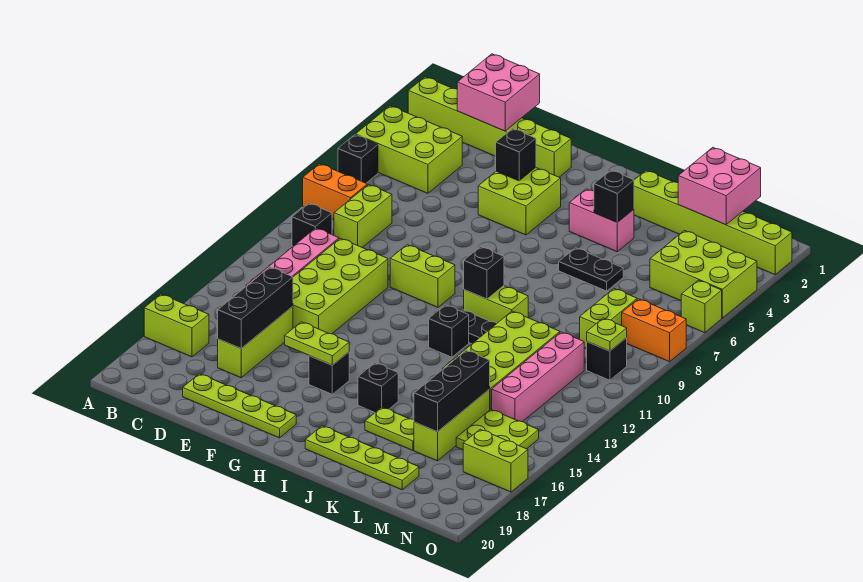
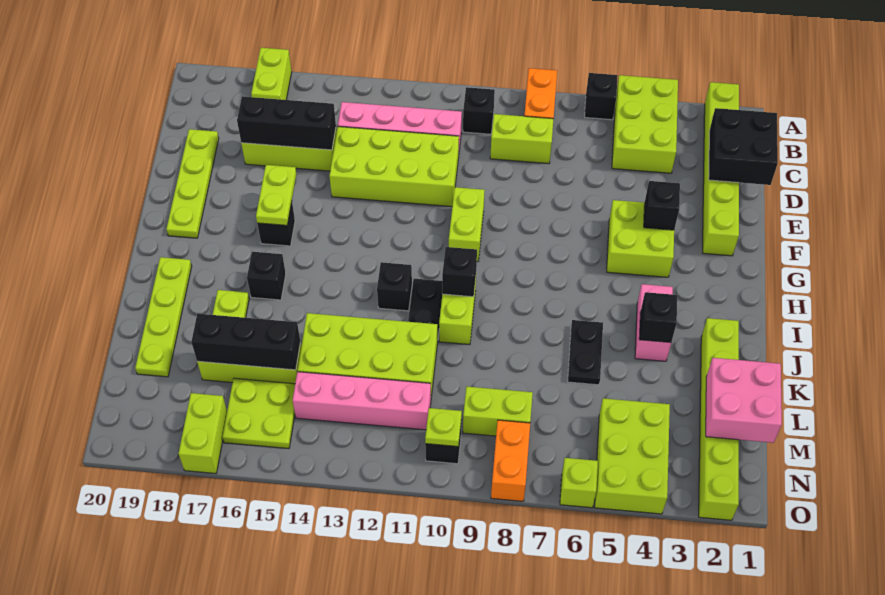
pink 2x2 brick [457,54,540,131] -> black 2x2 brick [709,108,778,185]

